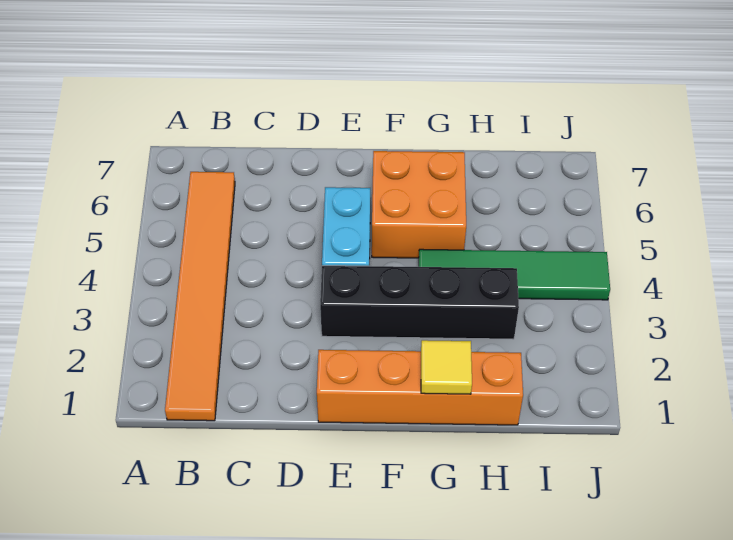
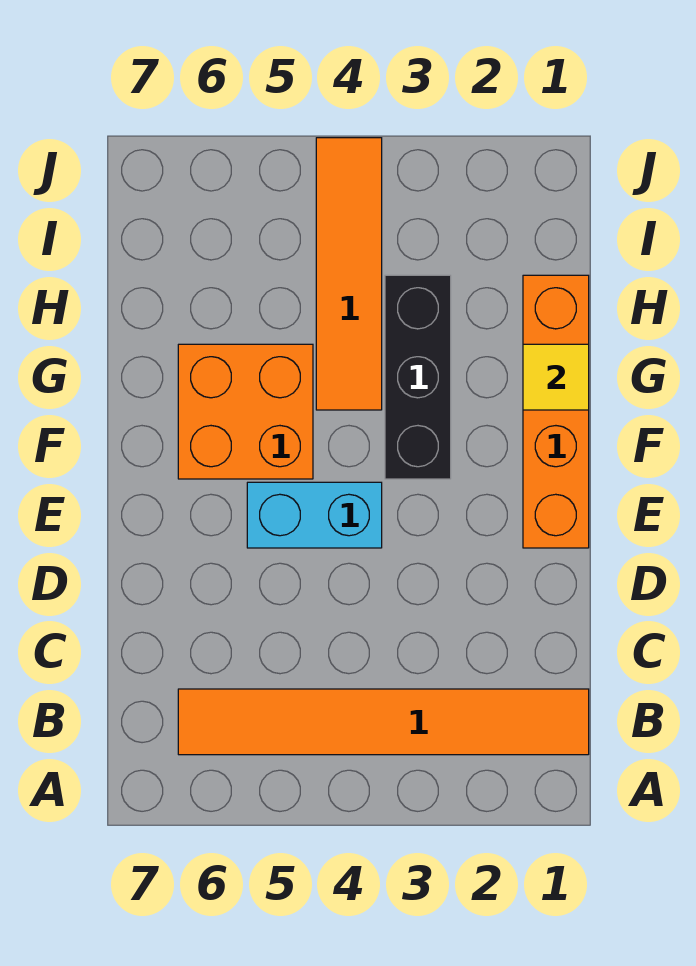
black 1x4 brick [320,266,519,339] -> black 1x3 brick [385,275,451,479]
green 1x4 tile [419,249,610,300] -> orange 1x4 tile [316,138,382,410]

